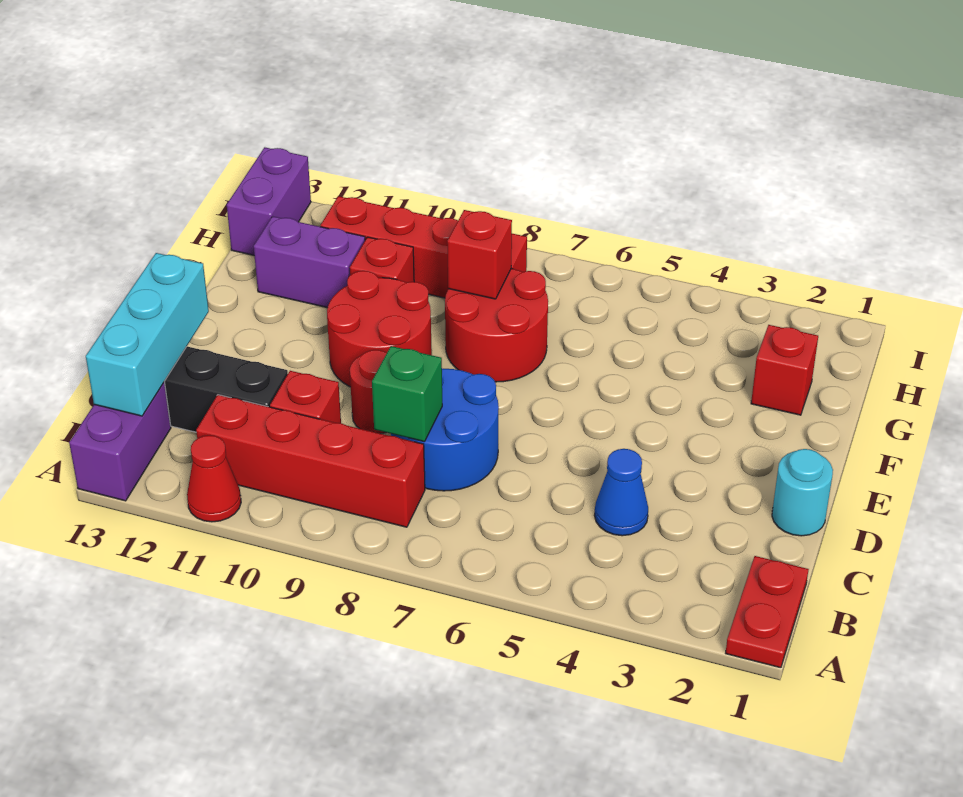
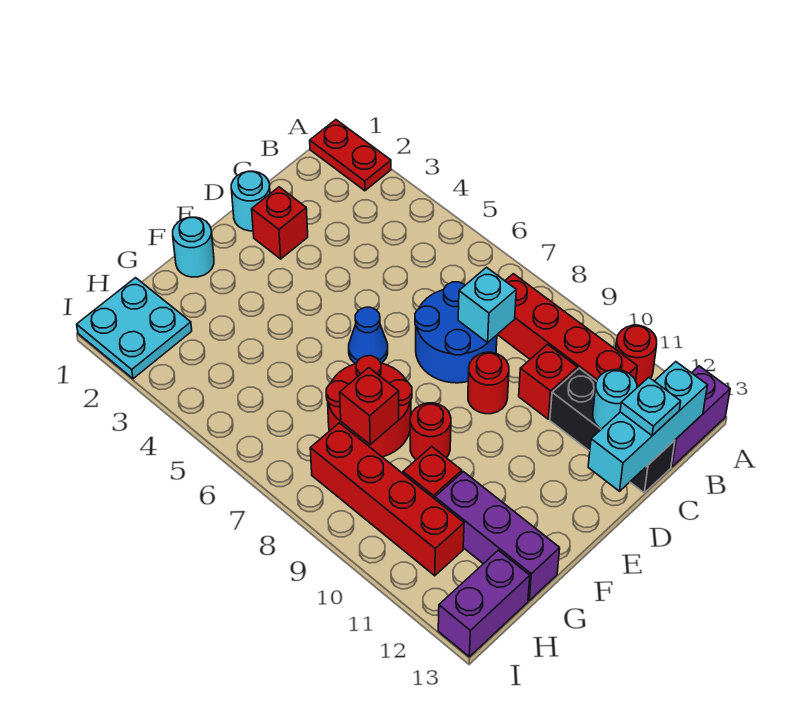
red 1x2 plate [726,556,809,668] -> red 1x2 plate turned to [310,120,391,191]
red 1x1 cone [187,435,241,522] -> red 1x1 round brick [616,325,657,386]
blue 1x1 cone [594,449,648,536] -> blue 1x1 cone moved to [349,307,388,364]
green 1x1 brick [372,346,442,442] -> cyan 1x1 brick [458,267,516,343]
none -> cyan 1x1 round brick [593,370,637,429]
none -> cyan 1x1 plate [620,377,681,435]
red 2x2 round brick [327,271,432,387] -> red 1x1 round brick [410,403,451,460]
none -> cyan 1x1 round brick [173,217,214,277]
red 1x1 brick [751,325,818,415] -> red 1x1 brick moved to [252,187,308,259]
purple 1x2 brick [254,216,365,308] -> purple 1x3 brick [435,472,560,600]
none -> cyan 2x2 plate [77,278,192,379]

